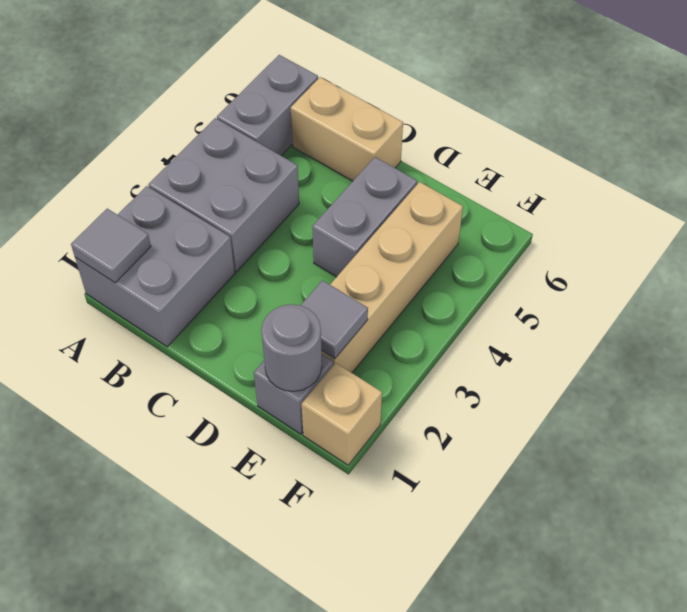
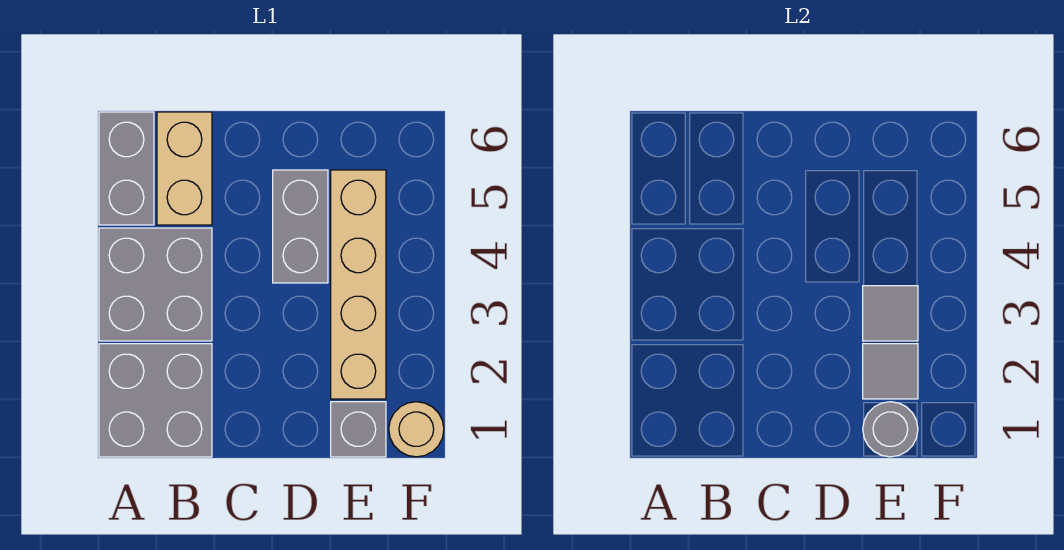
grey 1x1 tile [71,209,151,283] -> grey 1x1 tile moved to [863,286,918,341]
tan 1x2 brick [291,77,403,181] -> tan 1x2 brick turned to [157,112,212,225]
tan 1x1 brick [302,363,382,465] -> tan 1x1 round brick [389,402,444,457]

